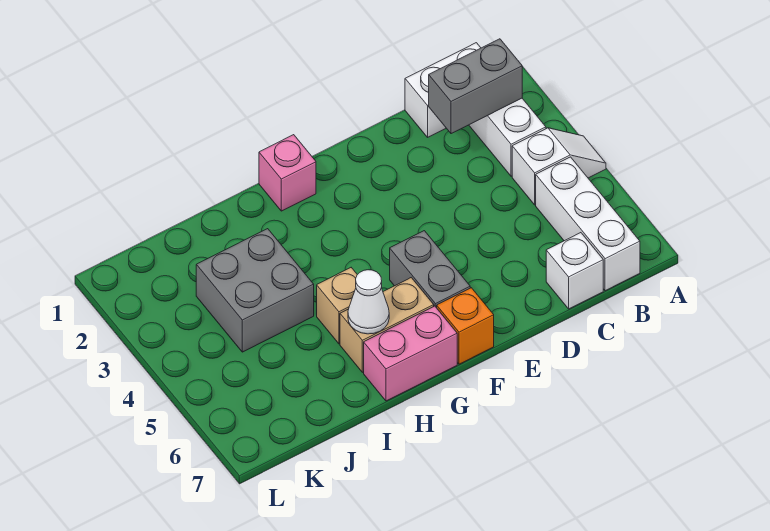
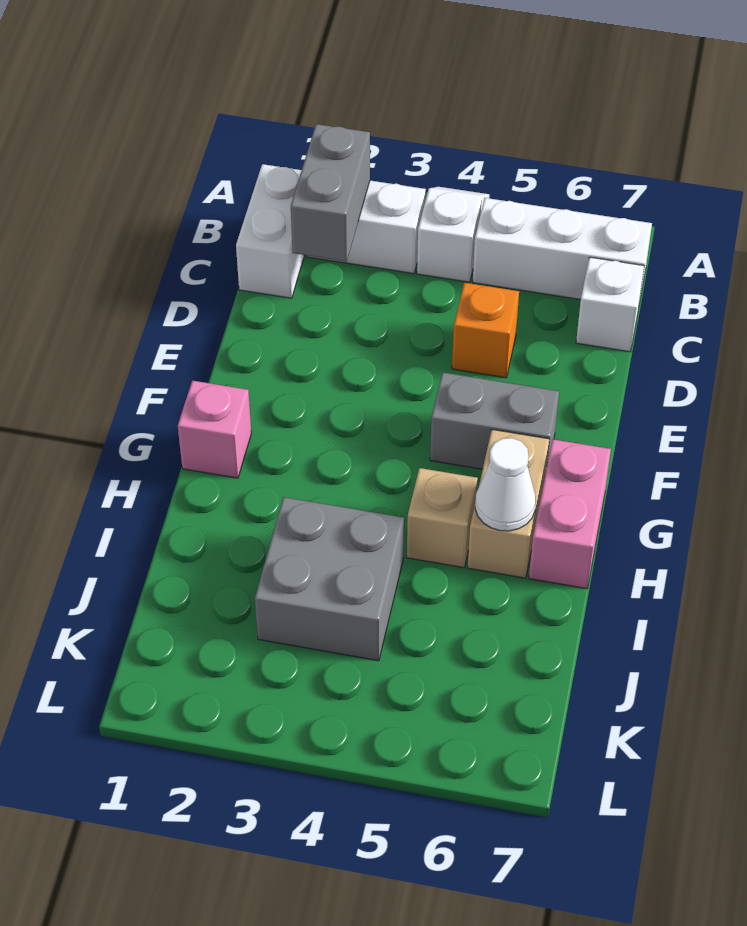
orange 1x1 brick [437,288,494,364] -> orange 1x1 brick moved to [452,283,519,378]

